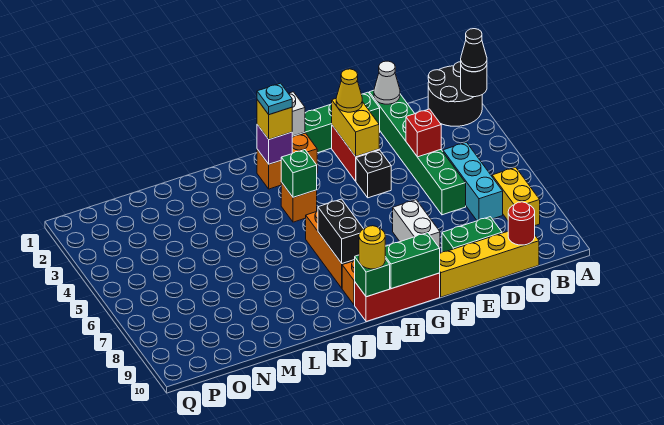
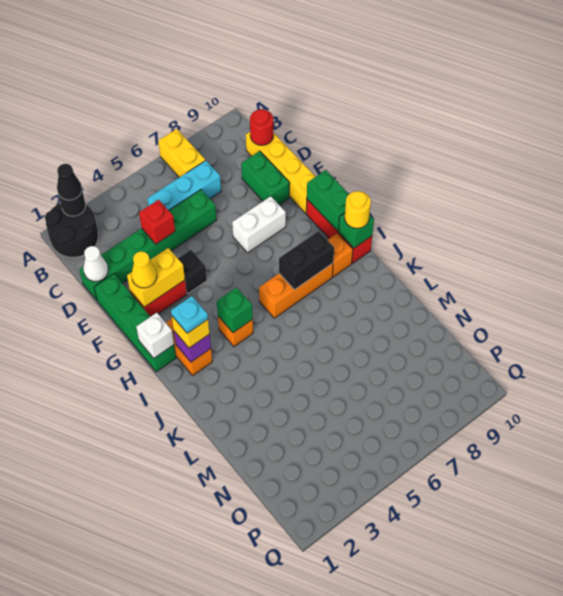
yellow 1x2 brick [492,167,540,225] -> yellow 1x2 brick turned to [158,129,205,177]

